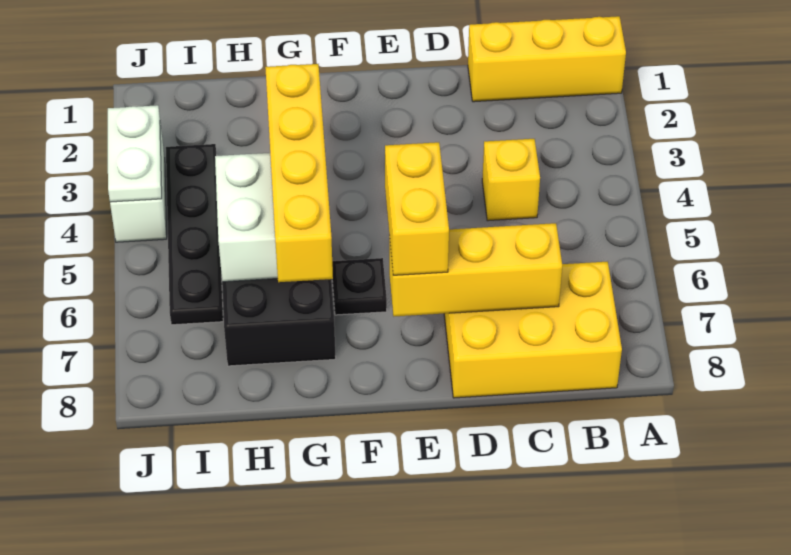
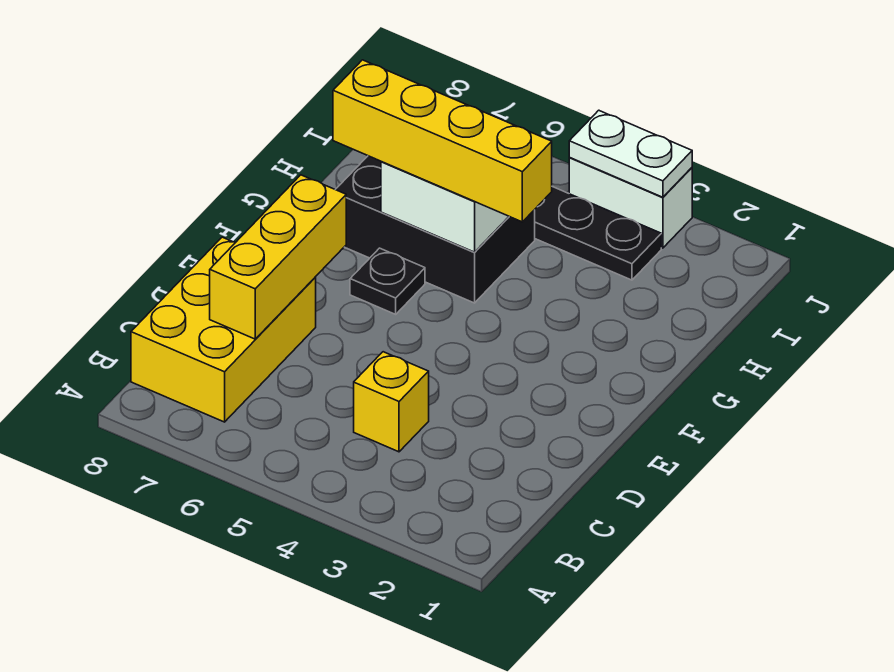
yellow 1x3 brick [468,16,626,102] -> none
yellow 1x2 brick [385,142,449,275] -> none

